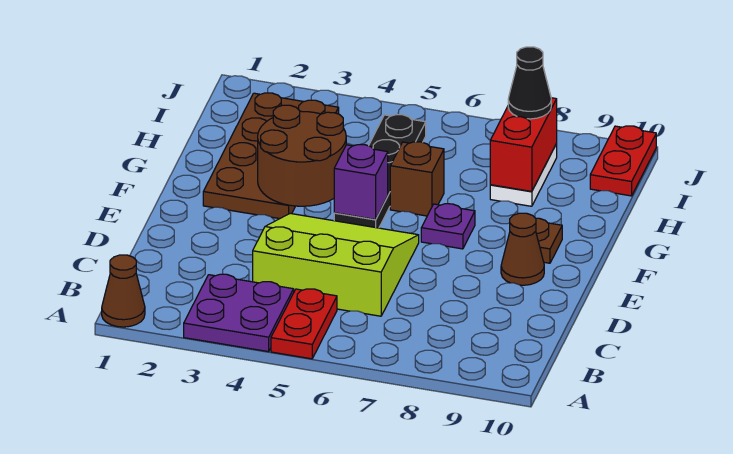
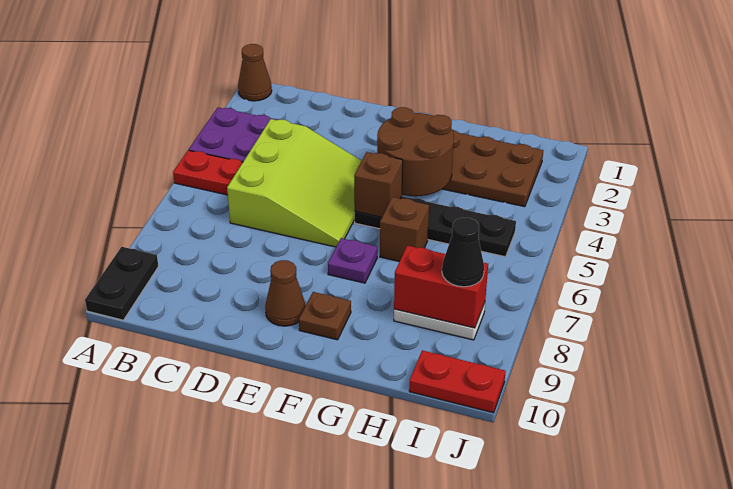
none -> black 1x2 plate [85,247,159,320]
purple 1x1 brick [334,145,388,220] -> brown 1x1 brick [354,152,403,217]

